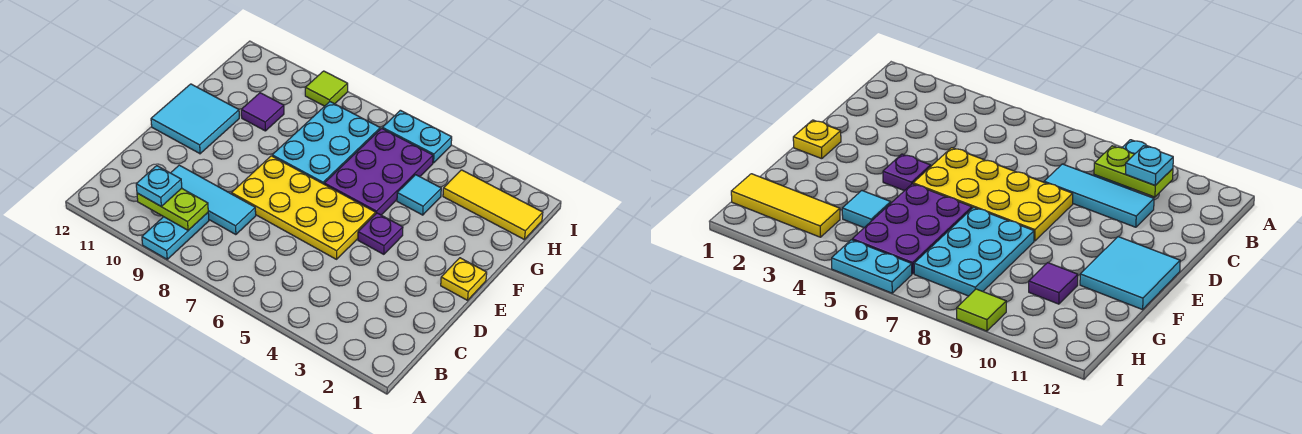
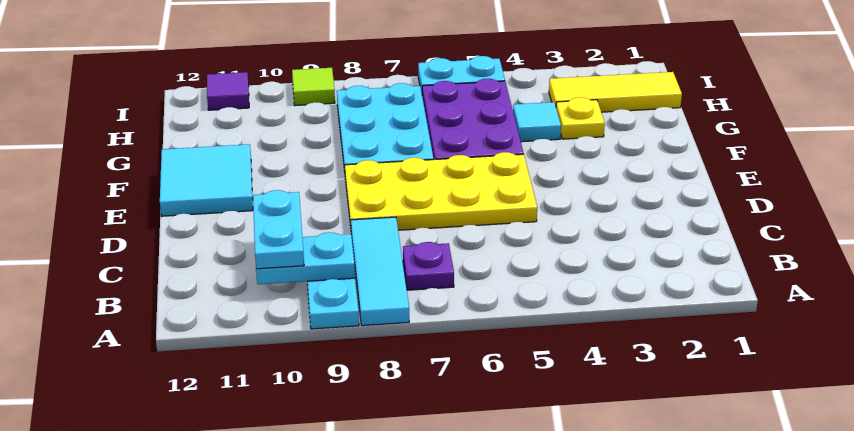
lime 1x2 plate [137,188,208,230] -> cyan 1x2 plate [256,232,355,284]
cyan 1x1 plate [136,166,182,206] -> cyan 1x2 plate [253,190,304,269]
cyan 1x3 tile [171,165,256,235] -> cyan 1x3 tile turned to [351,217,409,326]
yellow 1x1 plate [441,258,487,300] -> yellow 1x1 plate moved to [556,97,605,139]
purple 1x1 plate [358,213,403,254] -> purple 1x1 plate moved to [403,242,454,290]
purple 1x1 tile [241,93,284,131] -> purple 1x1 tile moved to [207,72,249,110]

